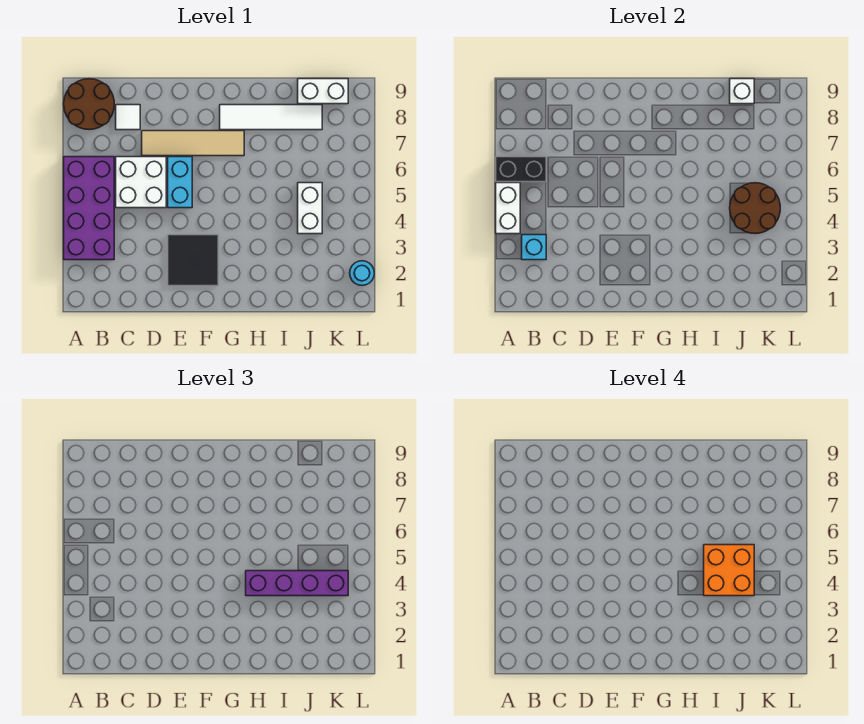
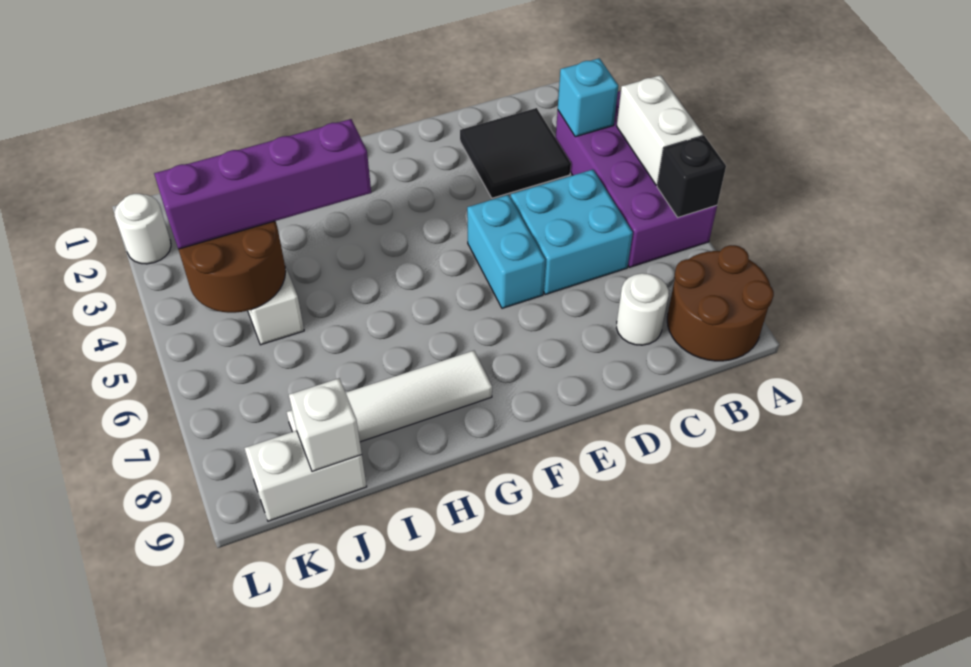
black 1x2 brick [496,157,546,182] -> black 1x1 brick [657,136,726,217]
white 2x2 brick [116,157,166,208] -> cyan 2x2 brick [511,170,633,294]
white 1x1 tile [116,105,140,130] -> white 1x1 round brick [617,273,669,345]
tan 1x4 tile [142,131,244,156] -> none
black 2x2 tile [168,235,218,286] -> black 2x2 tile moved to [460,108,571,198]
orange 2x2 brick [704,545,754,596] -> none
cyan 1x1 round brick [350,261,374,285] -> white 1x1 round brick [114,194,171,264]

